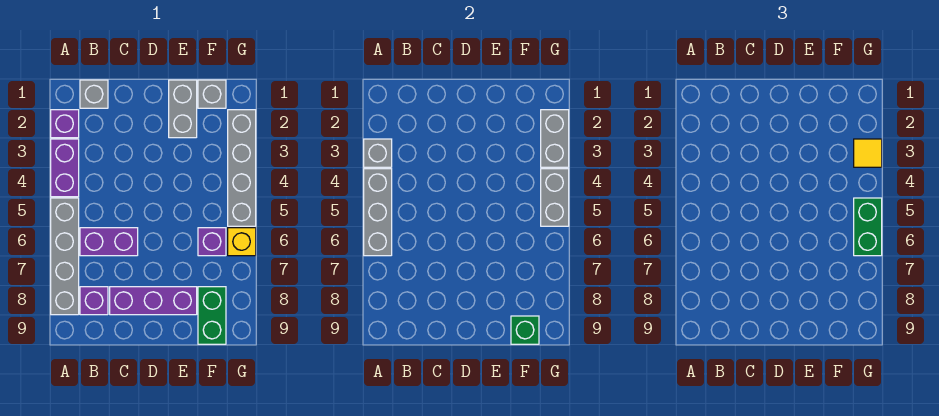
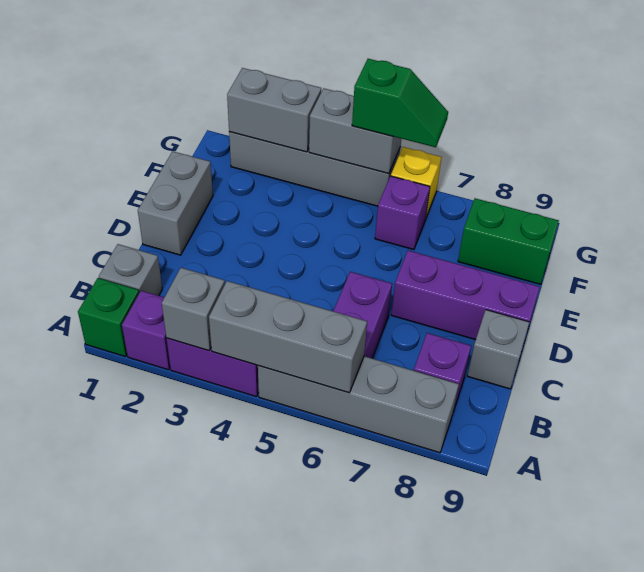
purple 1x3 brick [110,287,197,315] -> purple 1x3 brick turned to [391,250,540,340]
grey 1x2 brick [169,80,197,138] -> grey 1x2 brick turned to [138,151,213,255]
grey 1x1 brick [198,80,226,108] -> grey 1x1 brick moved to [467,310,530,389]
green 1x1 brick [511,316,539,344] -> green 1x1 brick moved to [78,278,139,357]
yellow 1x1 tile [854,139,882,167] -> none
green 1x2 brick [854,198,882,256] -> green 1x2 slope [352,59,448,147]

